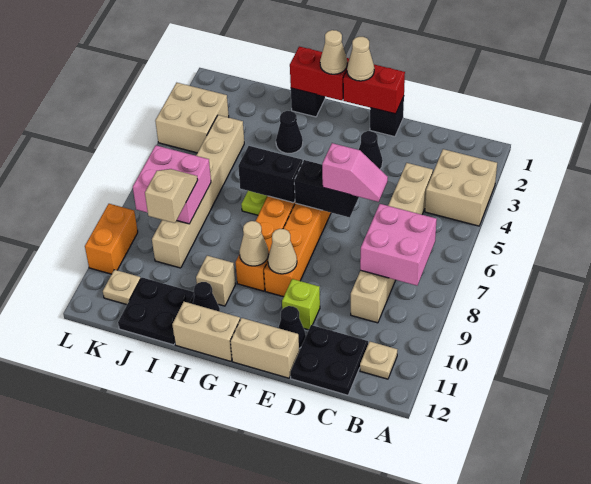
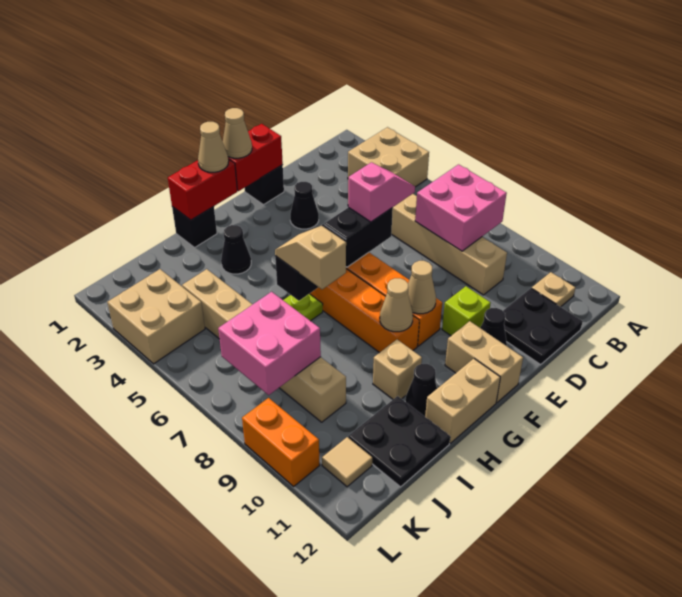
tan 1x2 brick [231,318,299,378] -> tan 1x2 brick turned to [445,321,523,403]
tan 1x2 slope [145,169,198,223] -> tan 1x2 slope moved to [275,226,346,289]
tan 1x1 plate [103,270,141,305] -> tan 1x1 tile [322,437,372,487]

